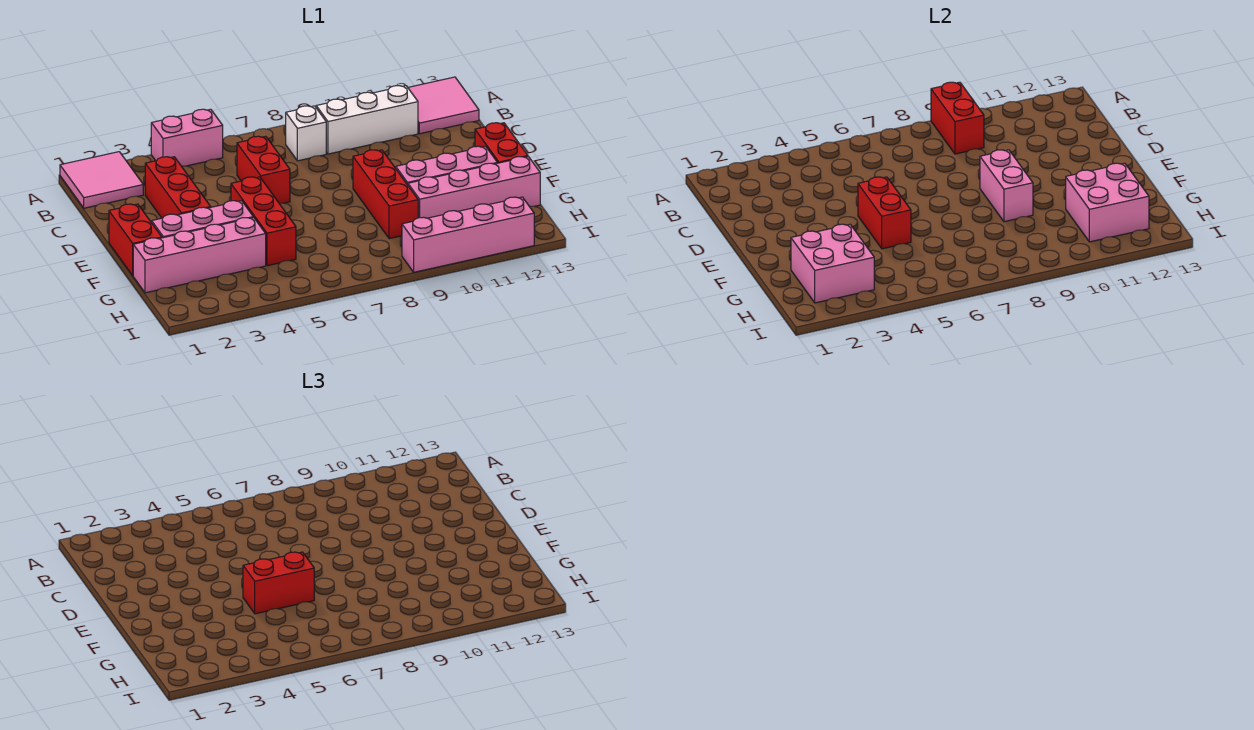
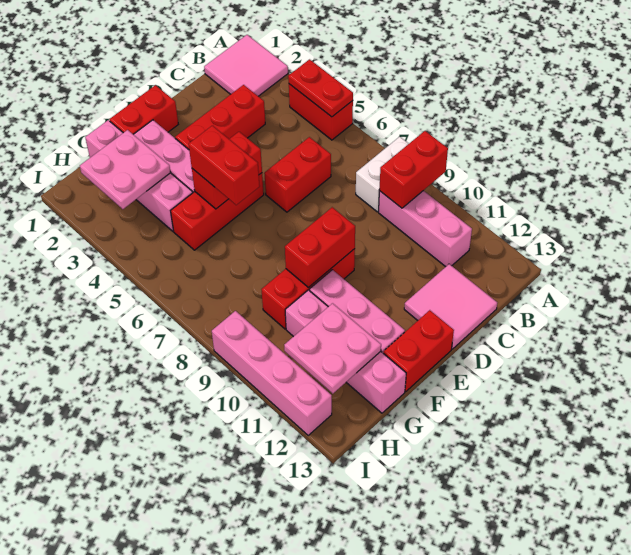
pink 1x2 brick [151,109,223,166] -> red 1x2 brick [289,84,353,140]
none -> red 1x2 plate [288,59,353,117]
pink 2x2 tile [408,77,479,134] -> pink 2x2 tile moved to [404,264,497,349]
white 1x1 brick [286,106,326,161] -> white 1x2 brick [356,137,409,212]
white 1x3 brick [316,86,418,154] -> pink 1x3 brick [379,191,472,267]
pink 1x2 brick [980,150,1033,222] -> red 1x2 brick [285,207,355,288]
pink 2x2 brick [791,224,874,303] -> pink 2x2 plate [80,130,171,209]
pink 2x2 brick [1066,163,1149,242] -> pink 2x2 plate [284,303,381,394]

